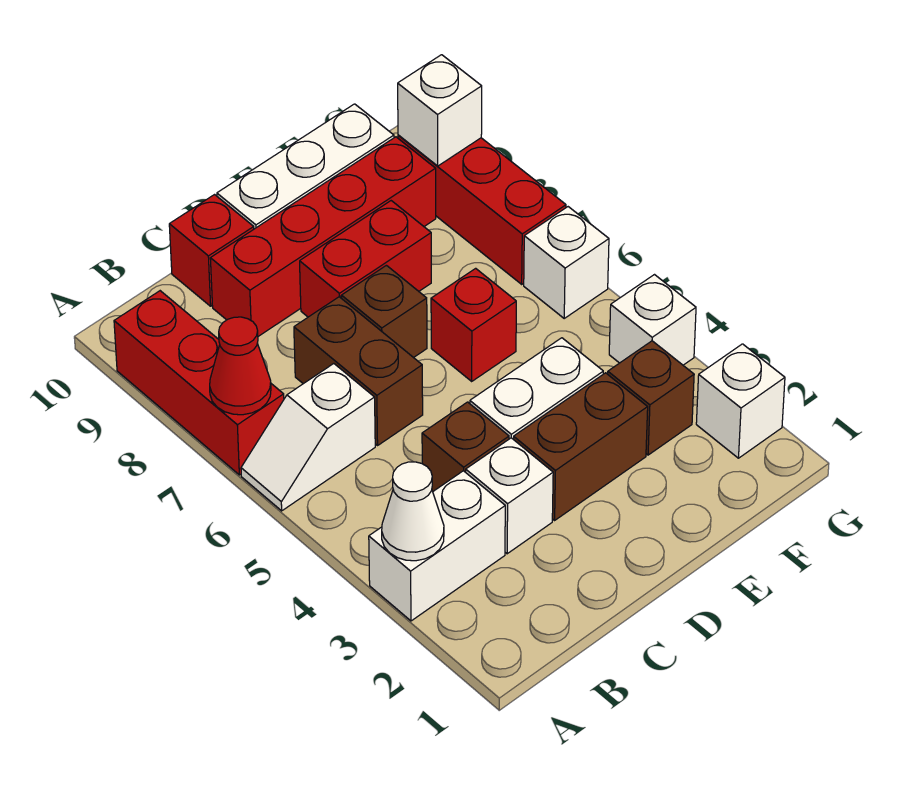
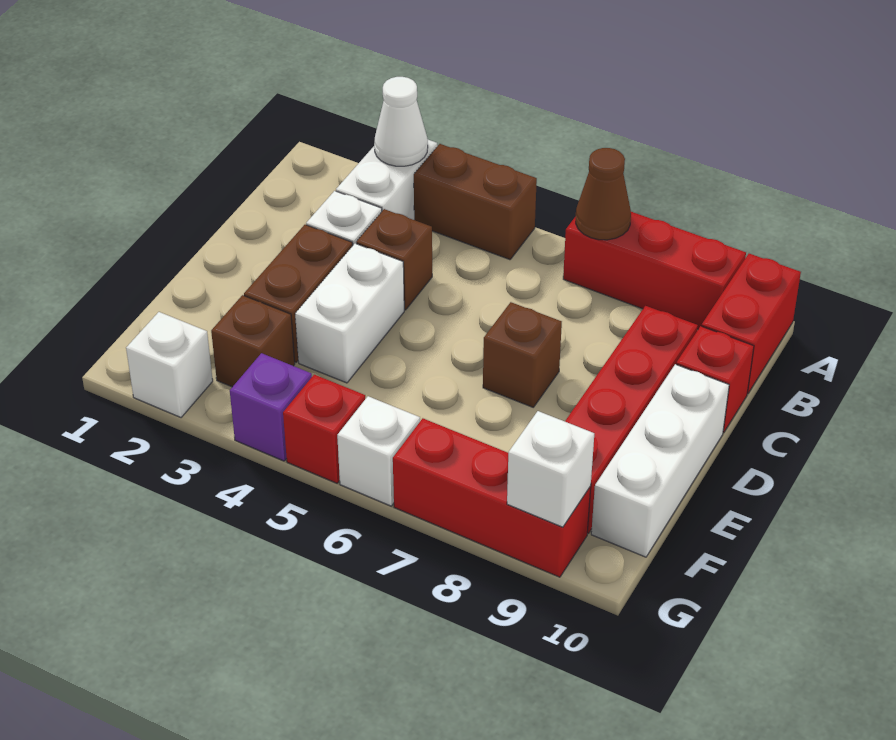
white 1x2 slope [241,364,375,511] -> none
red 1x1 cone [210,317,271,415] -> brown 1x1 cone [576,148,631,240]
brown 1x2 brick [294,297,423,445] -> brown 1x2 brick moved to [414,144,537,260]
red 1x2 brick [300,201,431,317] -> red 1x2 brick moved to [702,254,801,394]
red 1x1 brick [431,268,516,381] -> red 1x1 brick moved to [283,375,365,483]
white 1x1 brick [609,275,696,365] -> purple 1x1 brick [230,353,312,461]

